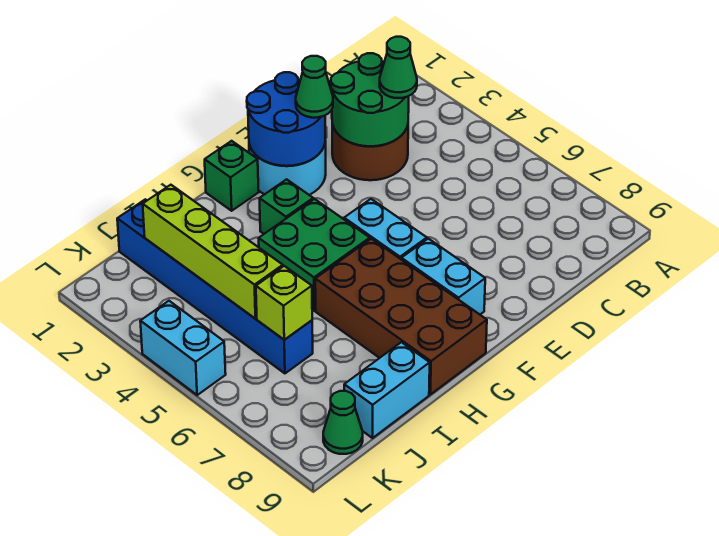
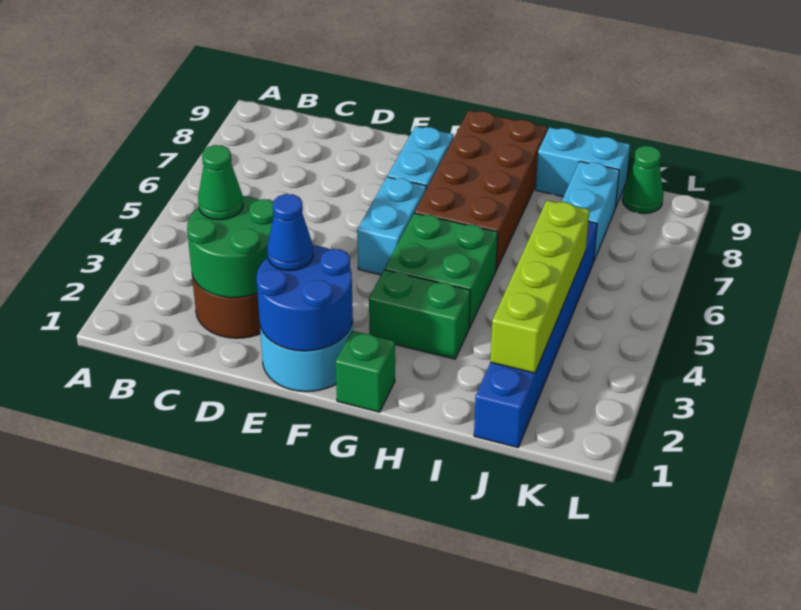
green 1x1 cone [296,56,333,118] -> blue 1x1 cone [267,194,313,271]
green 1x1 brick [260,179,313,234] -> green 1x2 brick [369,270,470,359]
lime 1x1 brick [256,266,312,340] -> none
cyan 1x2 brick [140,301,226,395] -> cyan 1x2 brick moved to [561,161,619,260]

